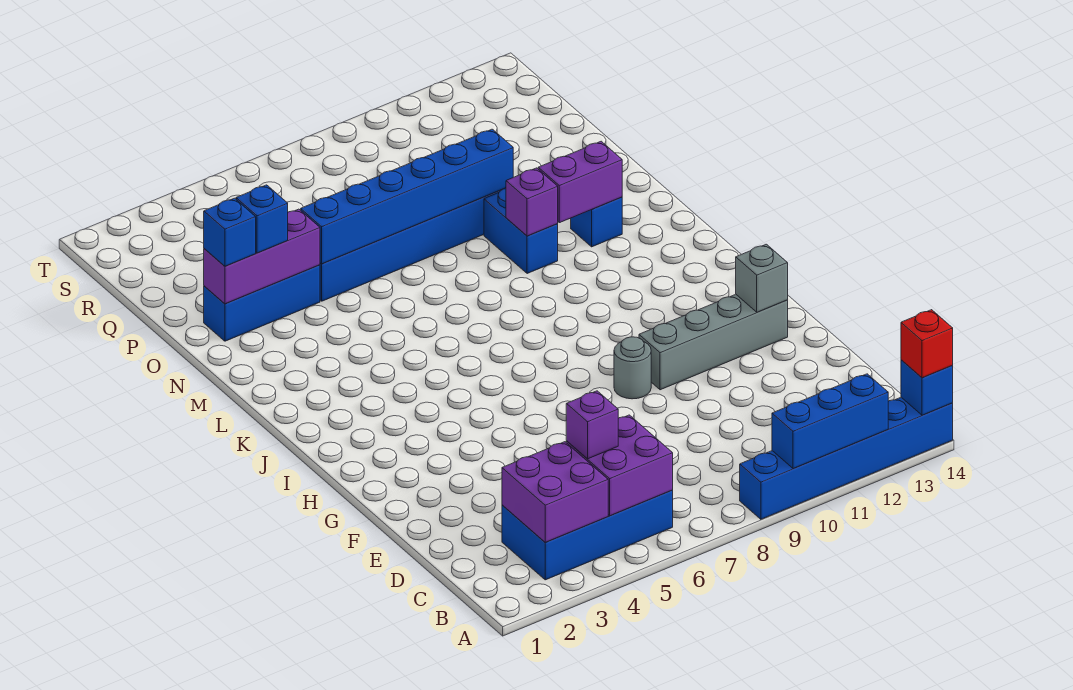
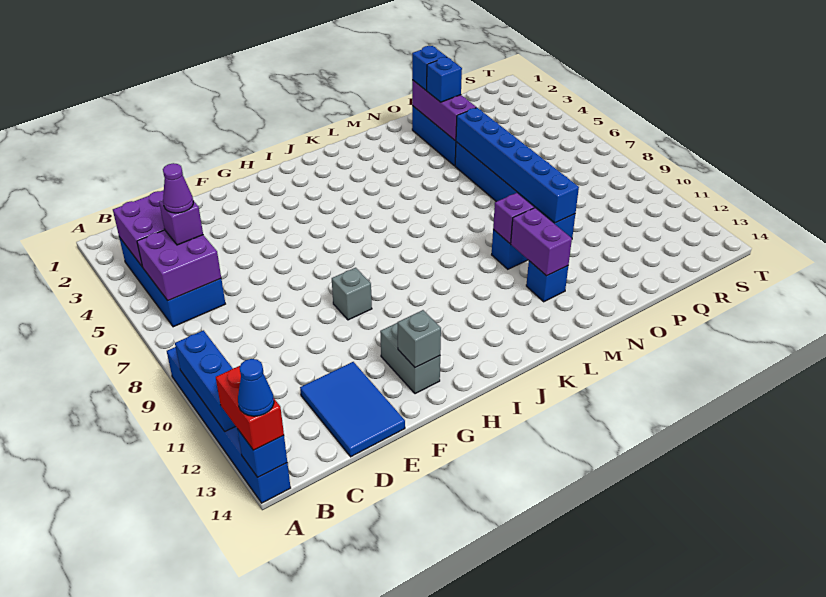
red 1x1 brick [901,310,953,378] -> red 1x2 brick [216,366,284,450]
none -> blue 1x1 cone [238,359,274,416]
none -> purple 1x1 cone [163,163,193,213]
none -> blue 2x3 tile [300,362,405,457]
grey 1x1 round brick [614,337,651,399] -> grey 1x1 brick [332,268,372,320]
grey 1x4 brick [639,294,788,390] -> grey 1x2 brick [380,323,440,394]

